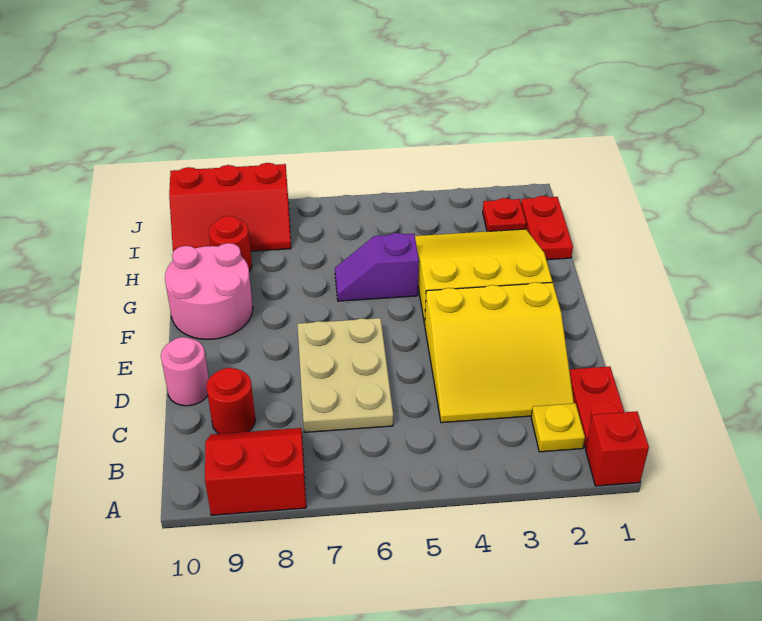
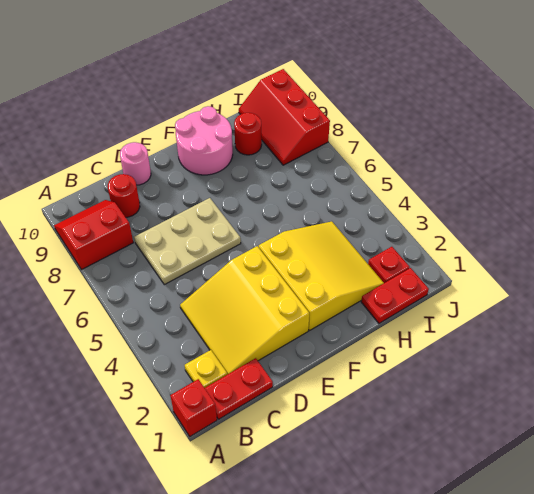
red 2x2 slope [205,428,306,515] -> red 2x2 slope turned to [54,200,133,270]
purple 1x2 slope [335,233,419,301] -> none

